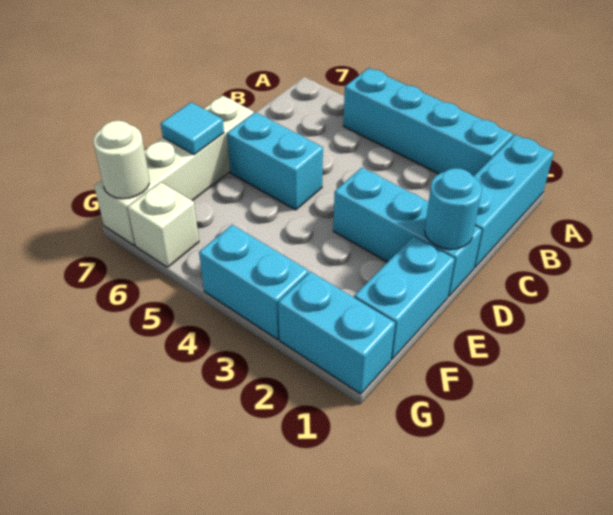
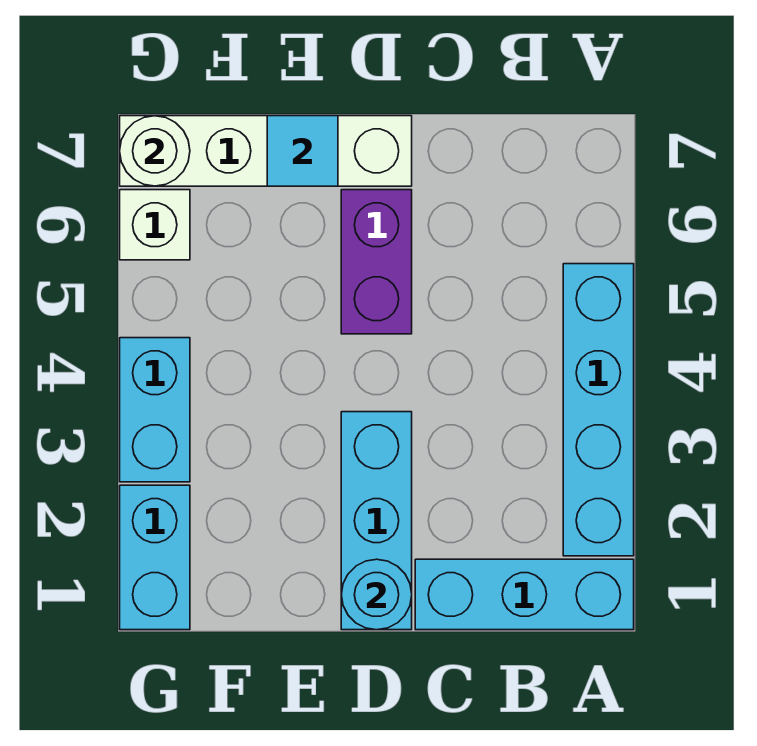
cyan 1x2 brick [227,112,323,210] -> purple 1x2 brick [341,190,412,334]
cyan 1x2 brick [354,236,455,359] -> none

